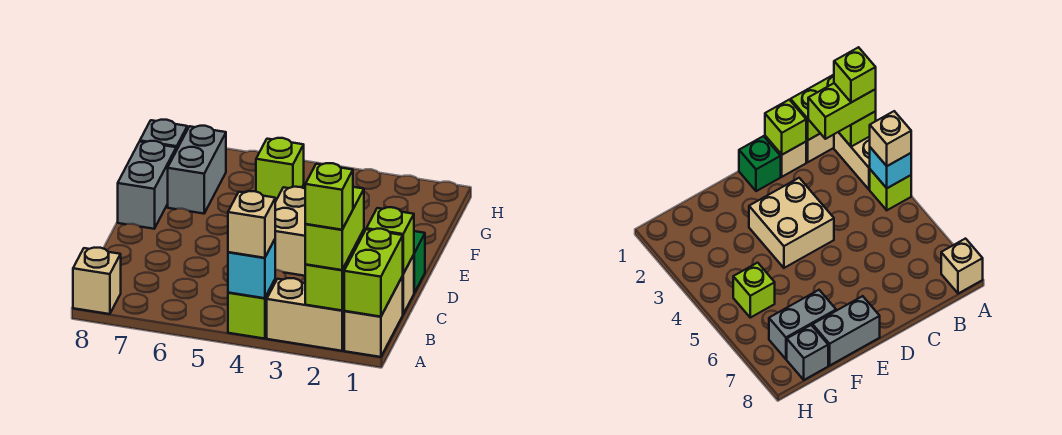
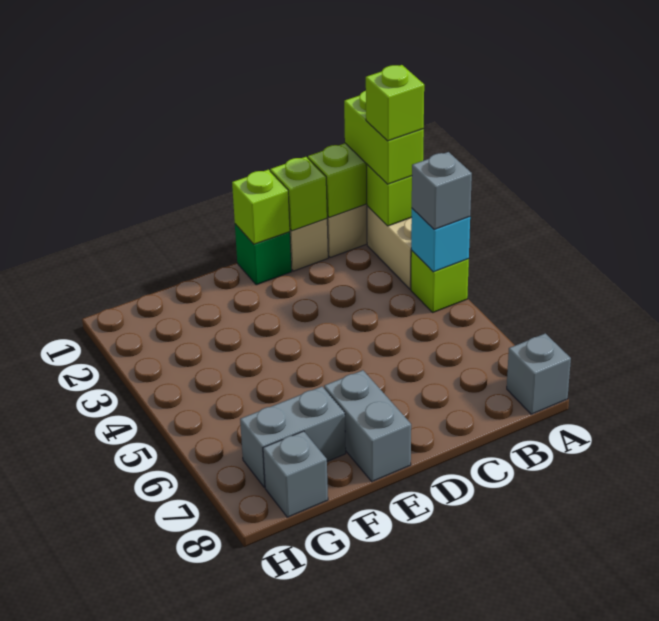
lime 1x2 brick [305,187,364,270] -> lime 1x2 brick turned to [344,91,424,184]
tan 1x1 brick [228,191,275,258] -> grey 1x1 brick [412,152,472,229]
tan 1x1 brick [73,248,121,314] -> grey 1x1 brick [507,333,571,414]
tan 2x2 brick [275,187,306,276] -> none
grey 1x2 brick [118,141,176,229] -> grey 1x2 brick turned to [324,370,411,482]
lime 1x1 brick [256,138,304,201] -> lime 1x1 brick moved to [232,170,290,244]

